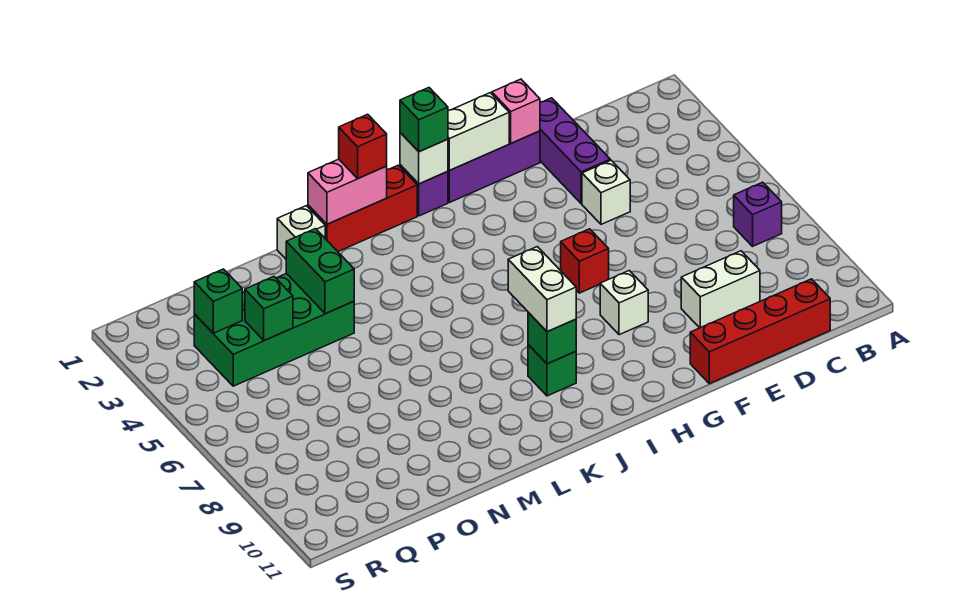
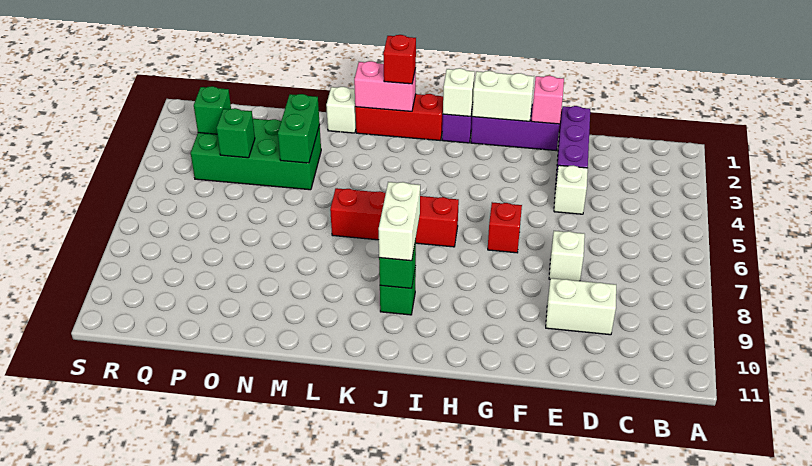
purple 1x1 brick [734,182,782,246] -> none
red 1x4 brick [690,279,830,384] -> red 1x4 brick moved to [330,188,459,247]
white 1x1 brick [600,270,648,335] -> white 1x1 brick moved to [549,231,585,281]
green 1x1 brick [400,88,448,152] -> none

